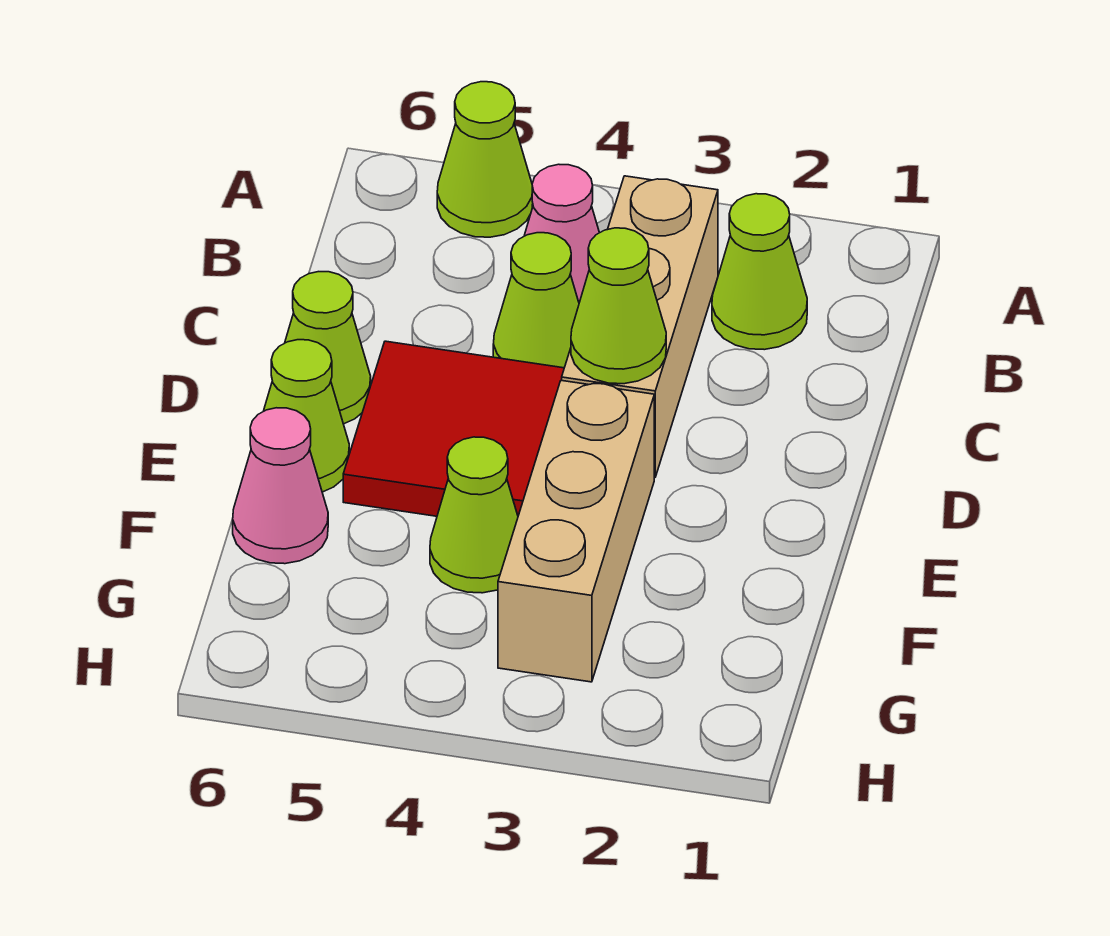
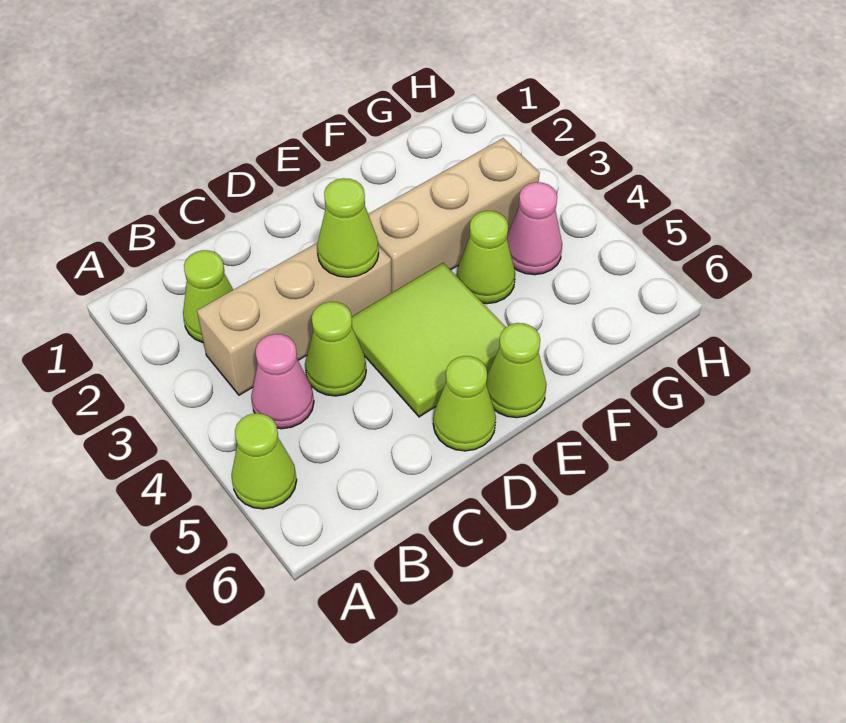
red 2x2 tile [343,341,564,516] -> lime 2x2 tile [352,263,506,417]
pink 1x1 cone [233,408,328,564] -> pink 1x1 cone moved to [507,182,562,275]

